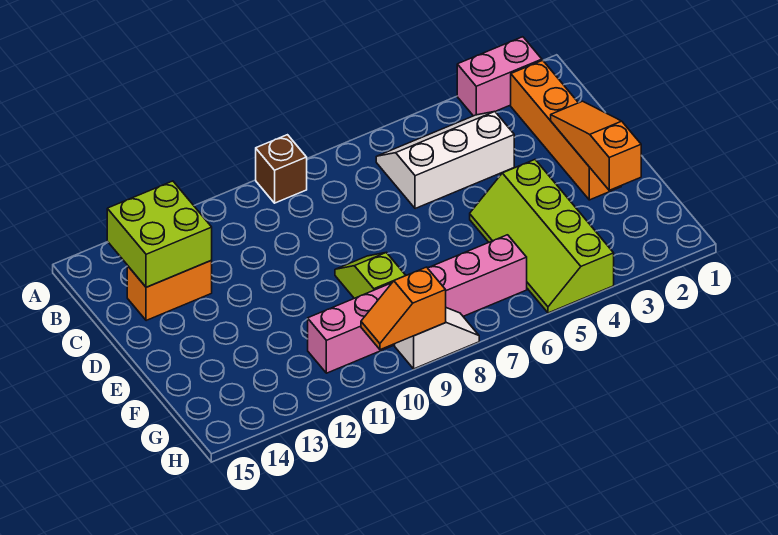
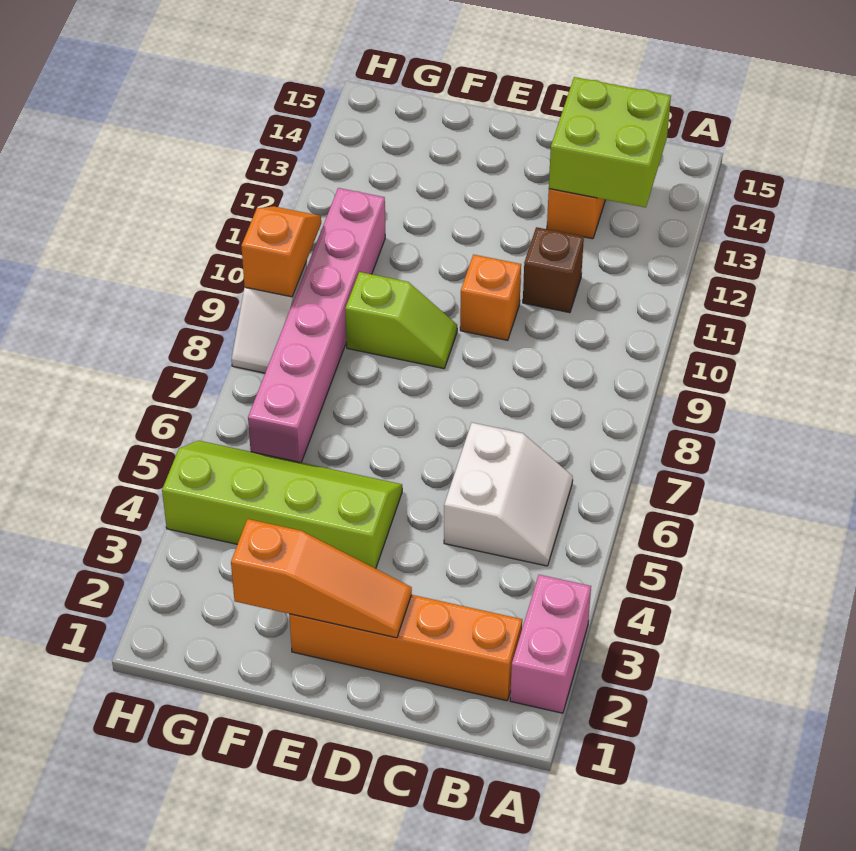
brown 1x1 brick [256,135,307,203] -> brown 1x1 brick moved to [523,227,584,313]
white 2x3 slope [376,111,514,209] -> white 2x2 slope [444,423,573,566]
none -> orange 1x1 brick [460,255,521,340]

